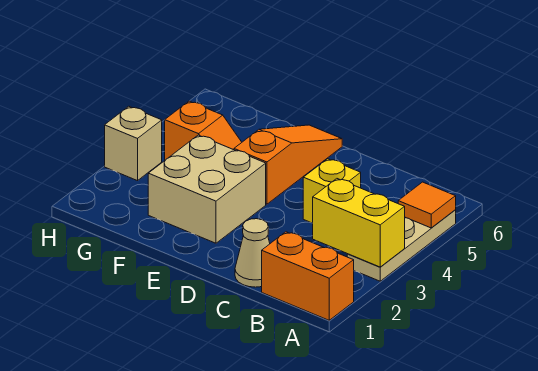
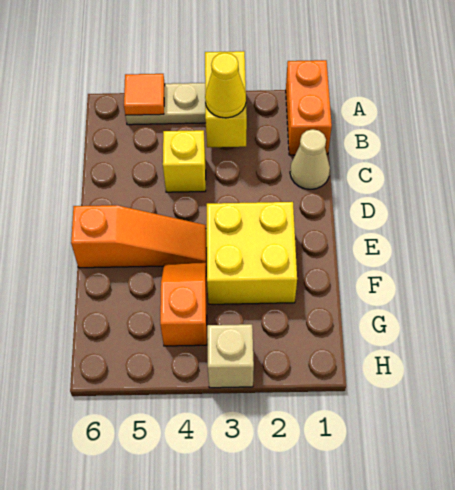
none -> yellow 1x1 cone [205,53,246,118]
tan 2x2 brick [148,135,266,243] -> yellow 2x2 brick [207,202,297,304]
orange 1x3 slope [234,125,342,204] -> orange 1x3 slope turned to [71,205,206,268]

